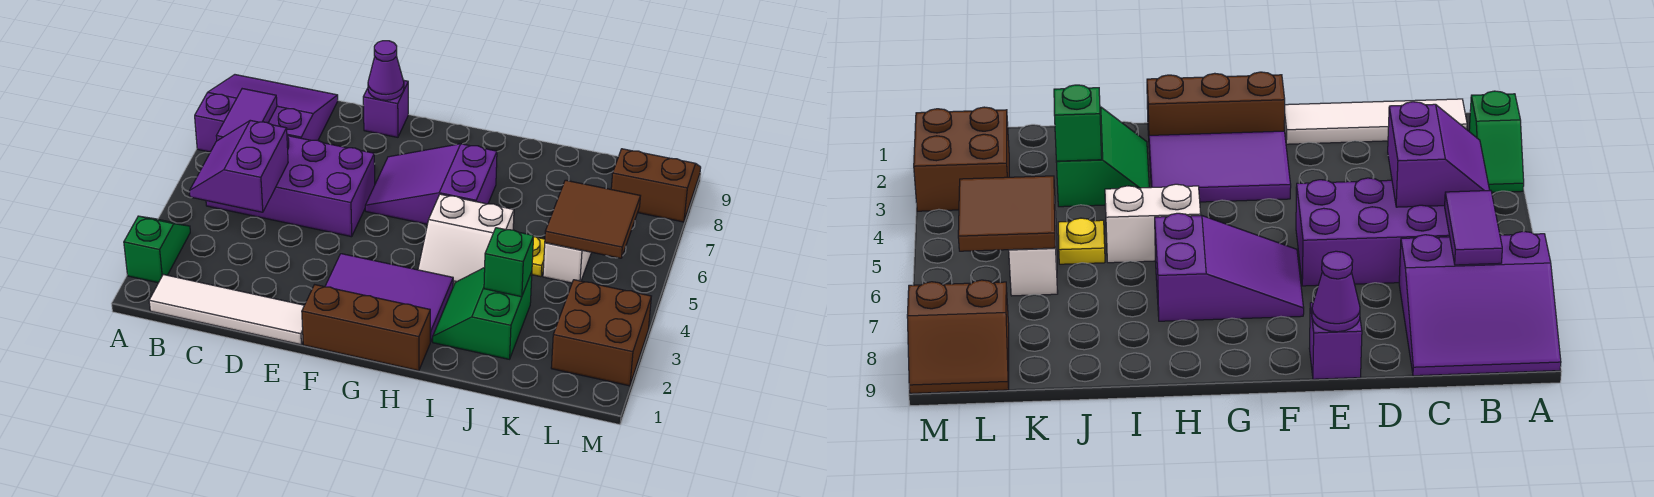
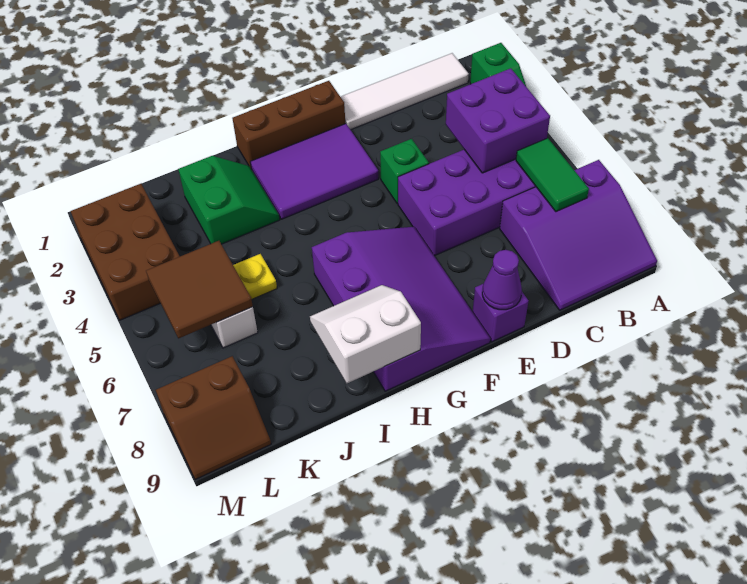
purple 2x2 slope [189,120,288,212] -> purple 2x2 brick [446,68,550,173]
purple 1x2 tile [217,89,277,141] -> green 1x2 tile [516,138,589,212]
purple 2x3 slope [365,144,497,224] -> purple 3x4 slope [312,227,490,391]
white 2x2 slope [418,194,514,286] -> white 2x2 slope moved to [310,285,421,383]
green 1x1 brick [484,228,534,297] -> green 1x1 brick moved to [380,139,429,204]
brown 2x2 brick [551,280,651,386] -> brown 2x3 brick [71,184,180,320]

